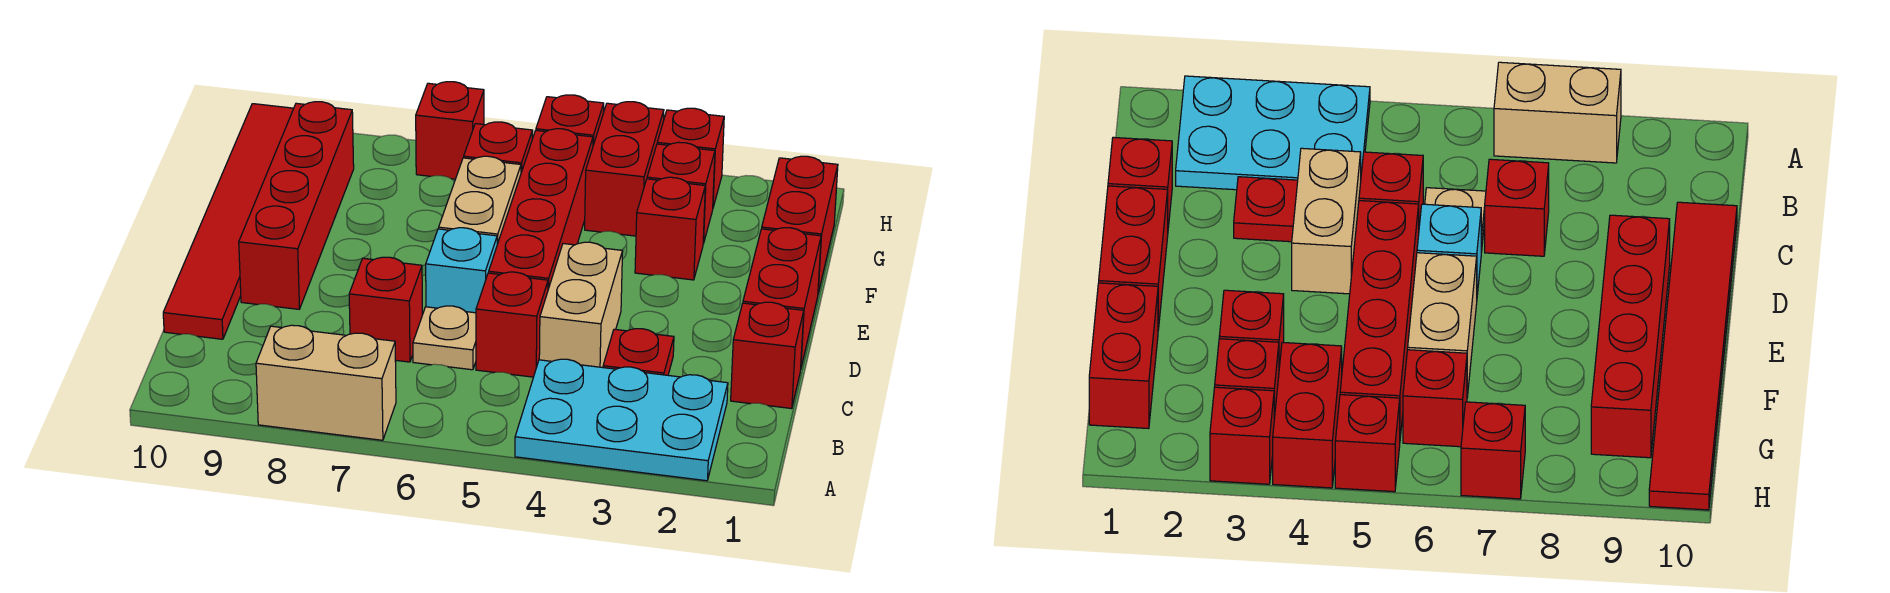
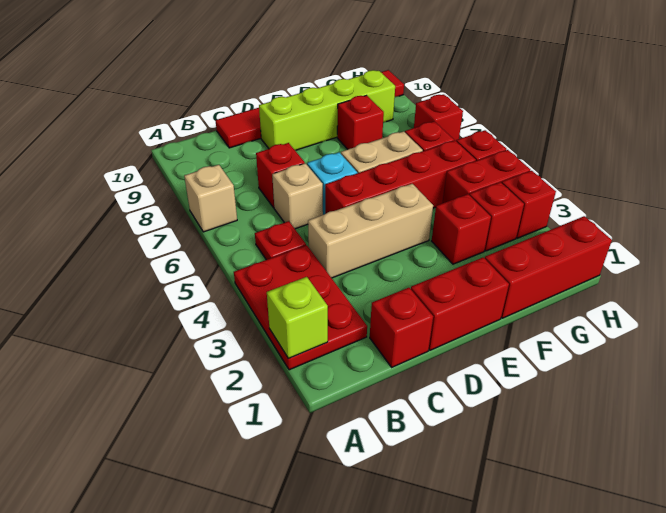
cyan 2x3 plate [515,359,728,481] -> red 2x3 plate [234,245,367,370]
none -> lime 1x1 brick [267,277,328,359]
tan 1x2 brick [256,325,396,440] -> tan 1x1 brick [184,165,237,232]
red 1x1 plate [603,329,674,375] -> red 1x1 plate moved to [255,221,306,260]
tan 1x2 brick [539,242,623,368] -> tan 1x3 brick [308,184,433,278]
red 1x1 brick [476,272,548,377] -> red 1x1 brick moved to [337,95,384,149]
tan 1x1 plate [413,306,476,370] -> tan 1x1 brick [272,163,323,229]
red 1x4 brick [239,102,354,309] -> lime 1x4 brick [259,70,395,150]
red 1x2 brick [762,156,838,293] -> red 1x3 brick [485,216,612,318]

